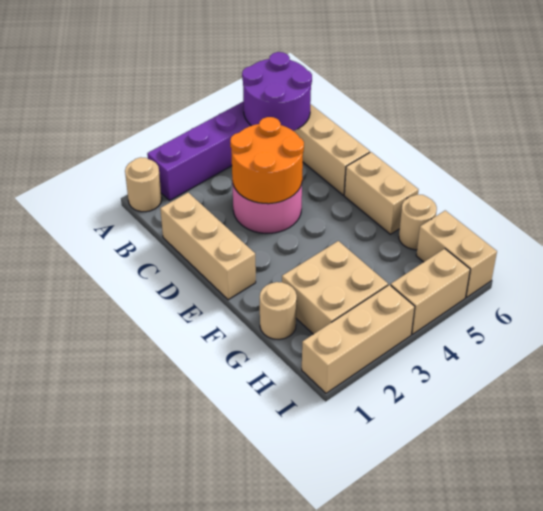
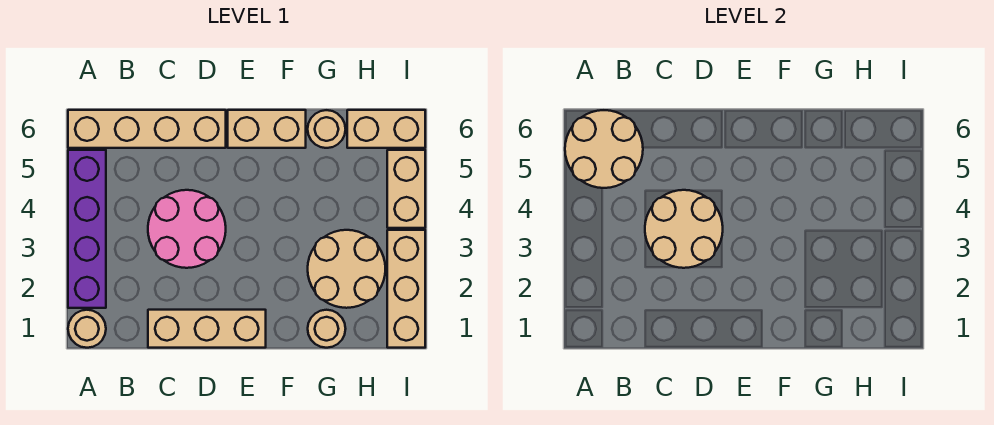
purple 2x2 round brick [242,52,312,131] -> tan 2x2 round brick [565,110,643,188]
orange 2x2 round brick [230,117,304,204] -> tan 2x2 round brick [645,190,723,268]
tan 2x2 brick [282,241,388,334] -> tan 2x2 round brick [308,230,385,308]

